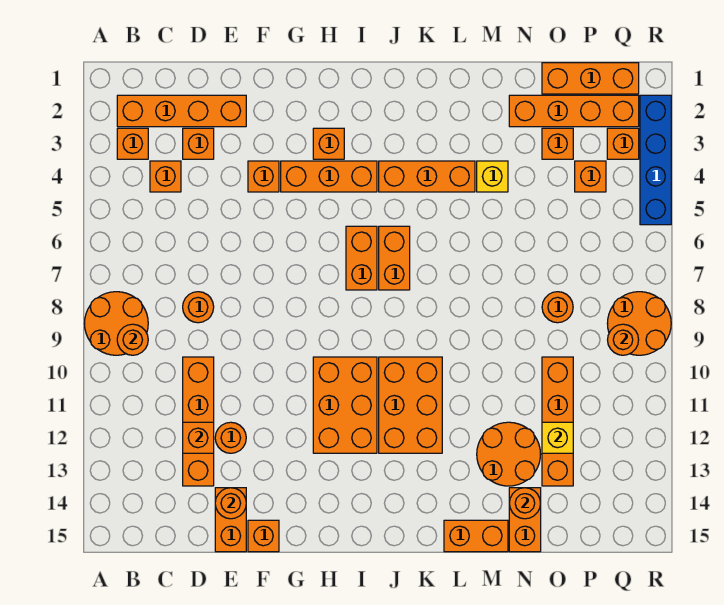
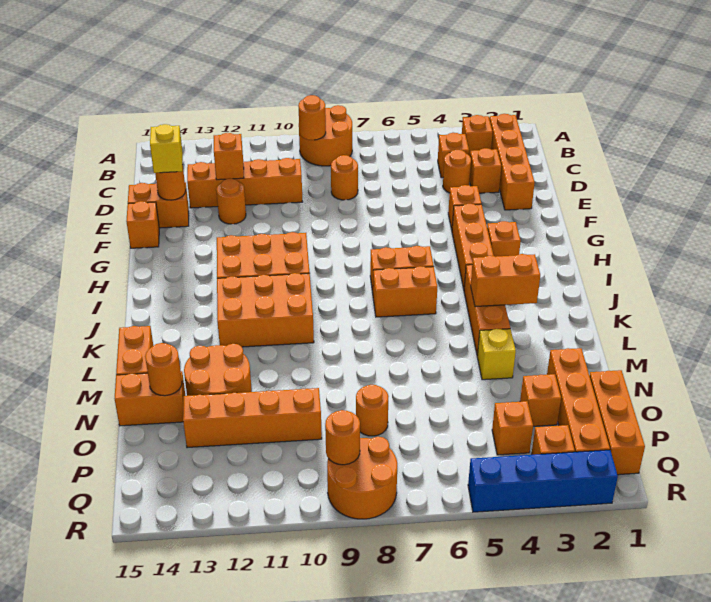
none -> orange 1x1 round brick [443,150,471,193]
none -> orange 1x2 brick [471,254,540,307]
yellow 1x1 brick [542,422,573,453] -> yellow 1x1 brick moved to [150,124,183,173]

